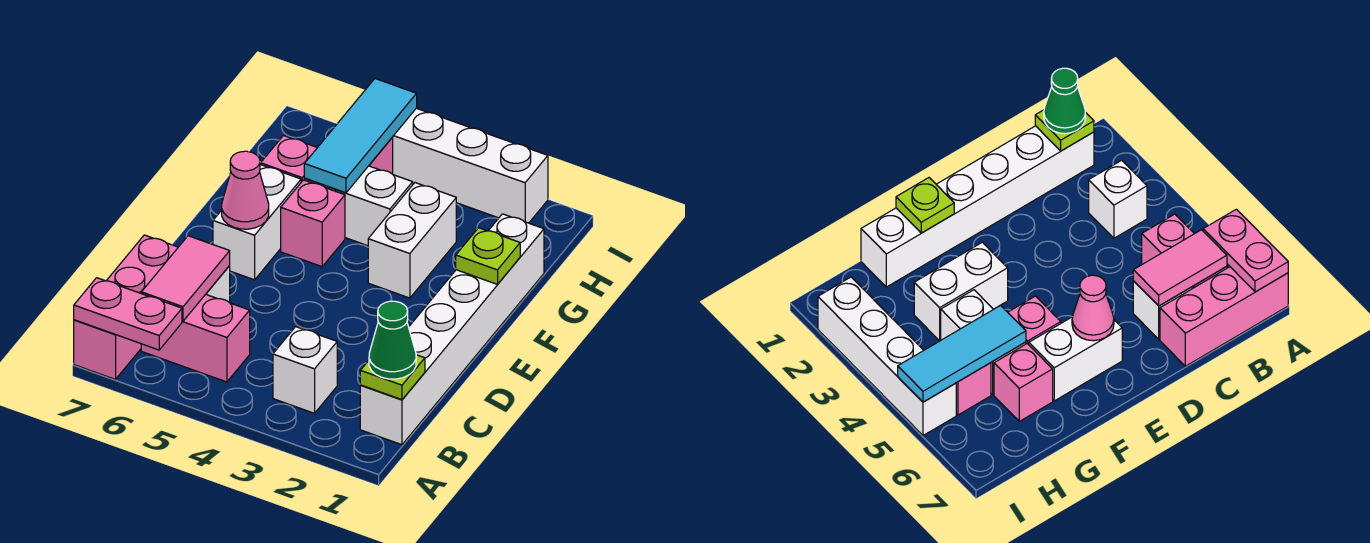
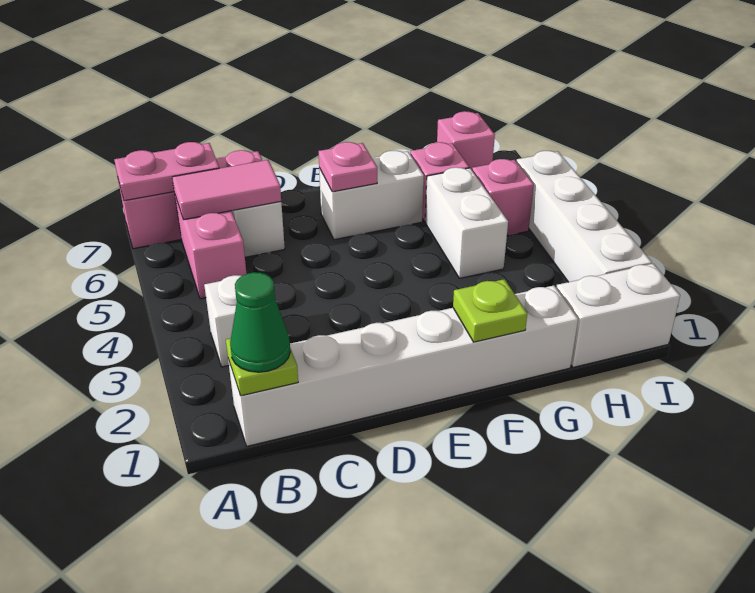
pink 1x2 plate [74,278,182,350] -> pink 1x2 plate turned to [114,142,219,201]
pink 1x1 cone [222,151,269,229] -> pink 1x1 plate [319,142,377,192]
white 1x2 brick [368,183,456,298] -> white 1x2 brick moved to [556,264,680,367]
pink 1x1 brick [281,180,345,267] -> pink 1x1 brick moved to [437,111,495,170]
cyan 1x3 tile [304,79,417,193] -> none

